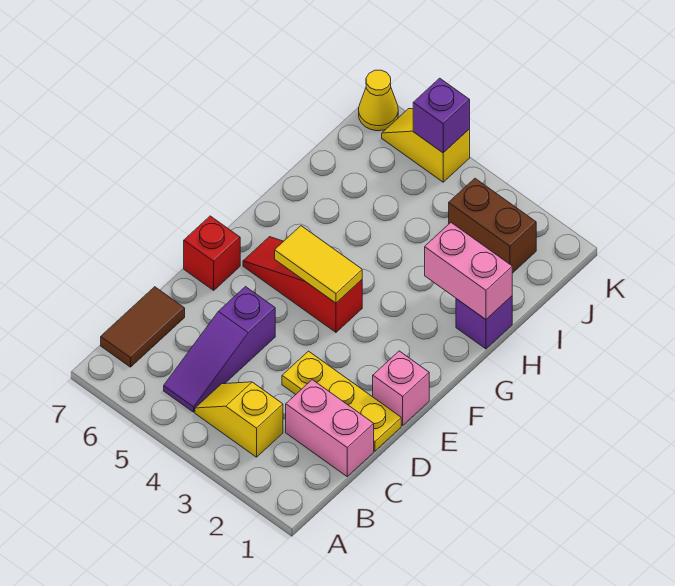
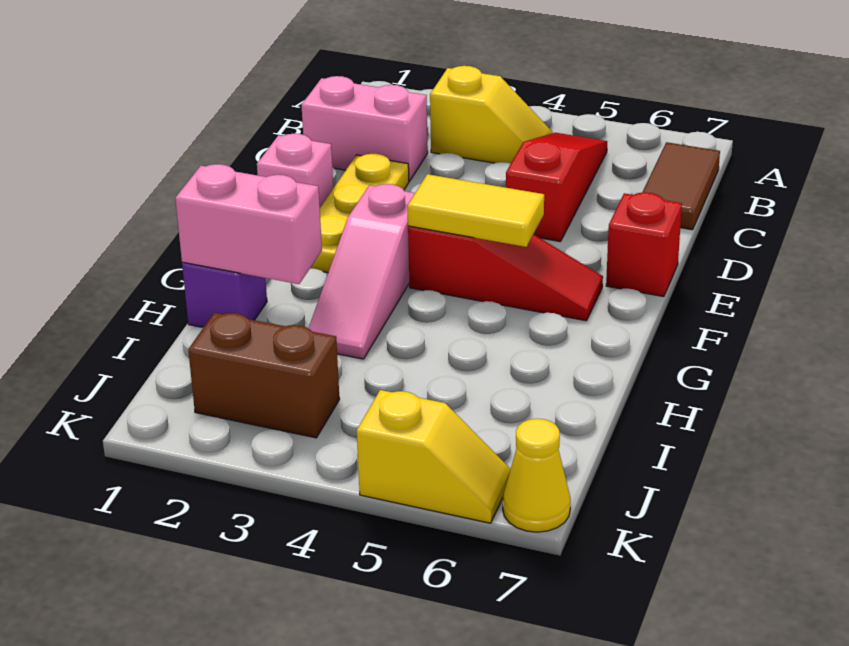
purple 1x3 slope [164,287,275,412] -> red 1x3 slope [506,133,607,242]
yellow 1x3 plate [282,351,401,451] -> yellow 1x3 plate turned to [311,154,409,273]
none -> pink 1x3 slope [308,184,415,359]
purple 1x1 brick [413,78,470,153] -> none

